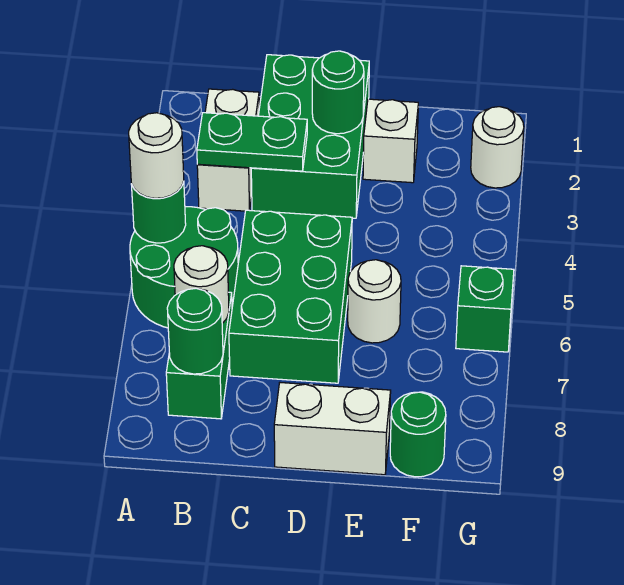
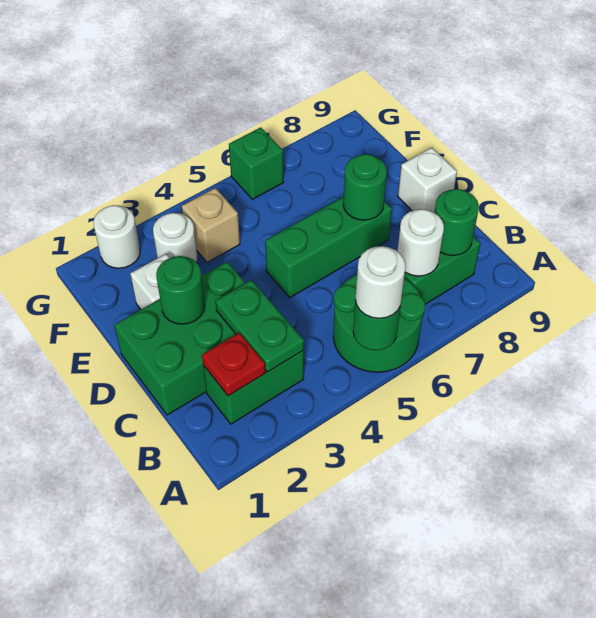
white 1x2 brick [197,89,259,211] -> green 1x2 brick [203,350,304,424]
none -> red 1x1 plate [202,333,266,396]
green 2x3 brick [229,210,352,383] -> green 1x3 brick [265,197,392,297]
white 1x2 brick [274,383,391,475] -> white 1x1 brick [398,148,457,212]
white 1x1 round brick [348,260,401,343] -> white 1x1 round brick moved to [153,213,198,262]
none -> tan 1x1 brick [182,188,240,262]
green 1x1 round brick [390,392,446,477] -> green 1x1 round brick moved to [343,154,387,220]

